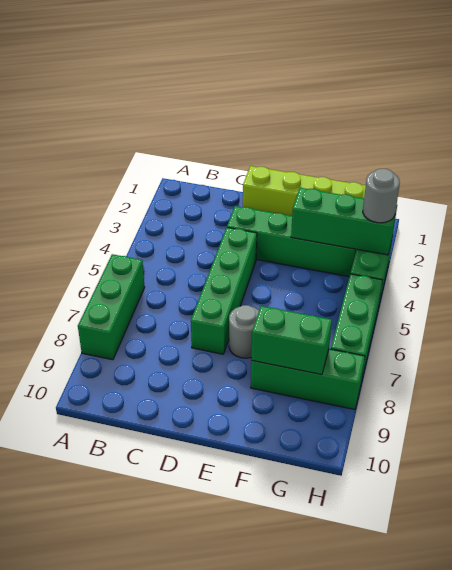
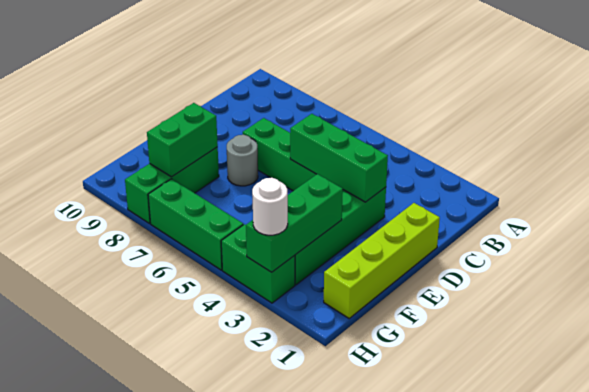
green 1x3 brick [78,254,145,360] -> green 1x3 brick moved to [290,114,388,202]
grey 1x1 round brick [363,169,400,223] -> white 1x1 round brick [252,178,288,235]

